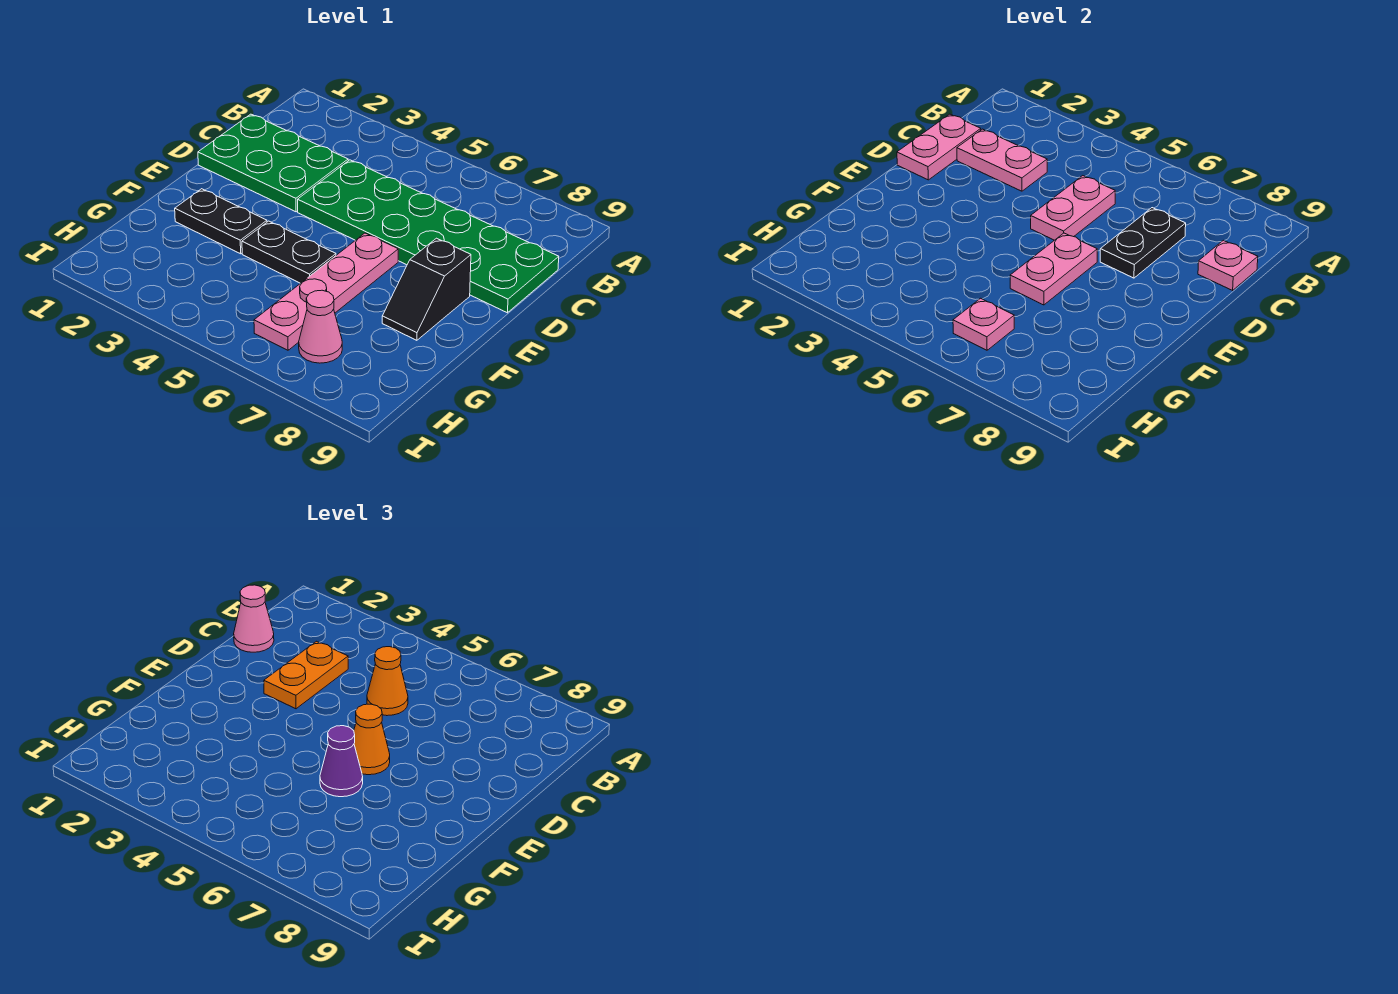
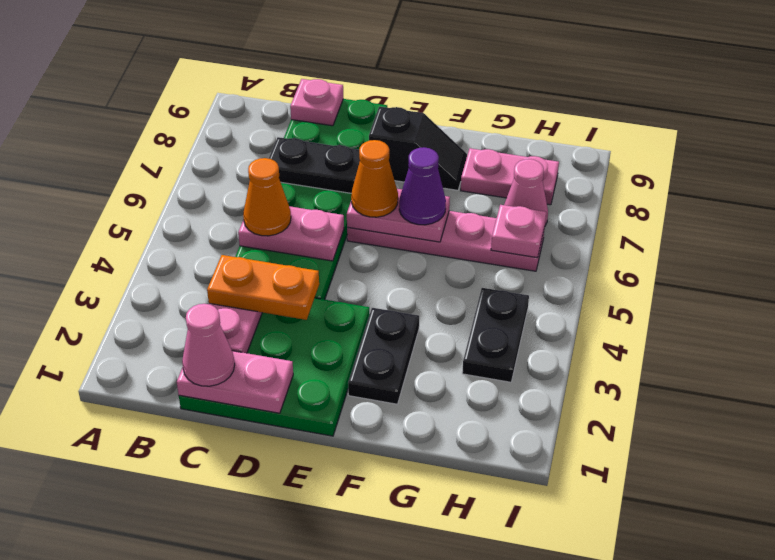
green 2x3 plate [198,114,348,212] -> green 3x3 plate [179,298,370,436]
black 1x2 plate [242,221,336,283] -> black 1x2 plate moved to [462,288,529,382]
none -> pink 1x2 plate [461,148,559,205]

